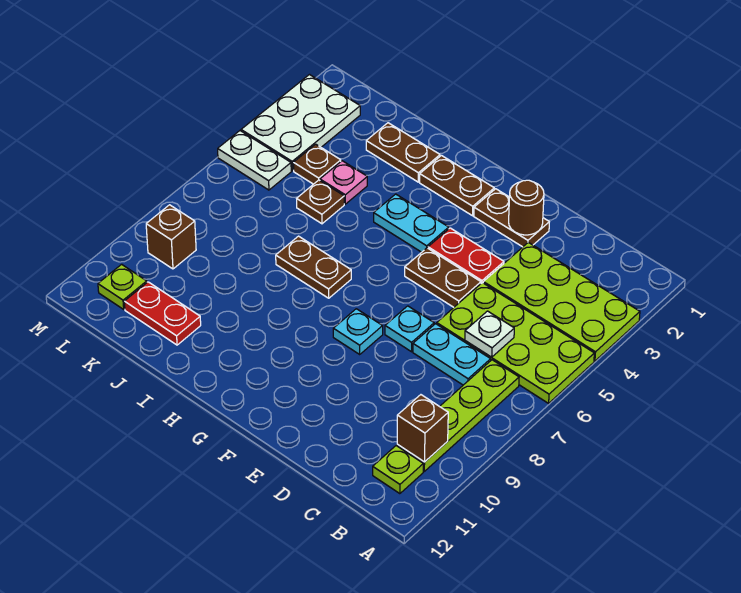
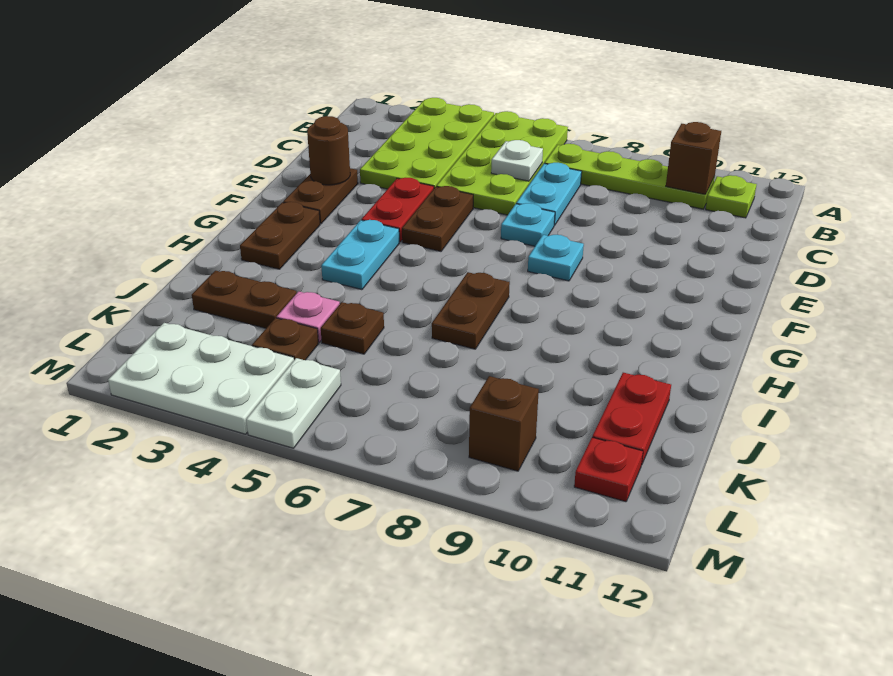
brown 1x2 plate [366,123,440,182] -> brown 1x2 plate turned to [192,271,297,328]
lime 1x1 plate [98,264,147,309] -> red 1x1 plate [574,437,643,502]

